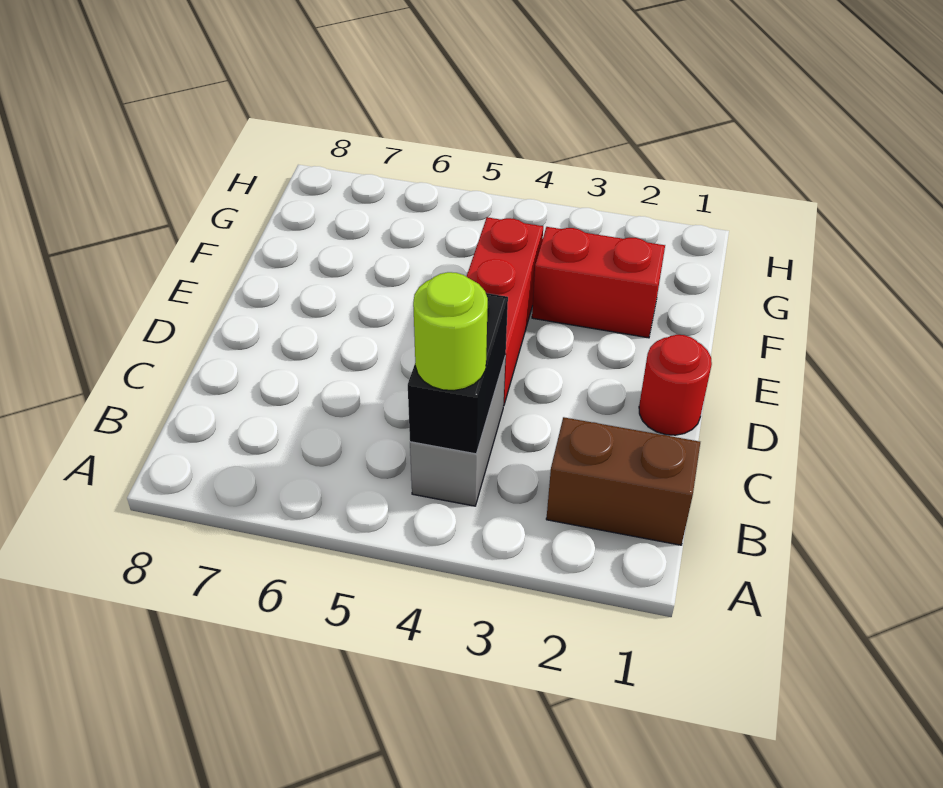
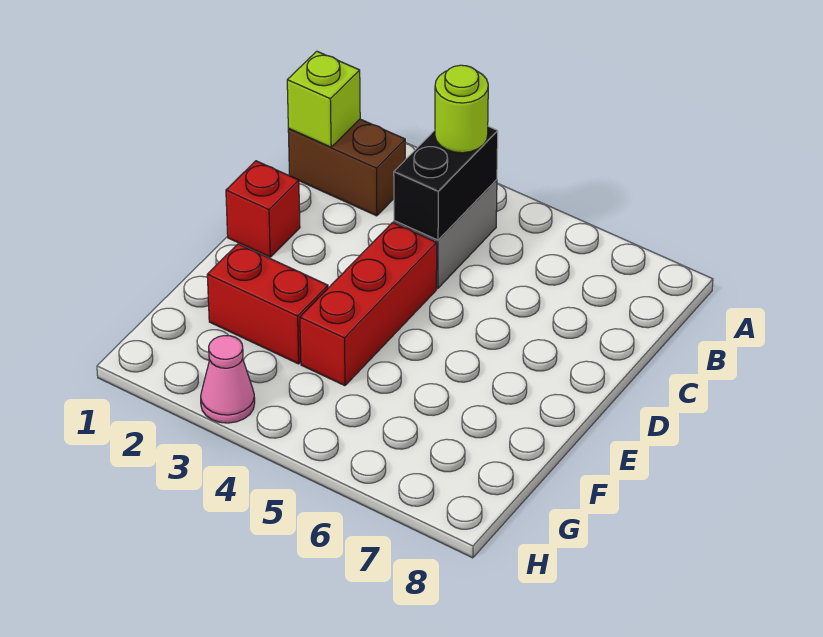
none -> lime 1x1 brick [287,51,360,147]
red 1x1 round brick [639,335,712,435] -> red 1x1 brick [226,161,300,257]
none -> pink 1x1 cone [201,336,255,423]

